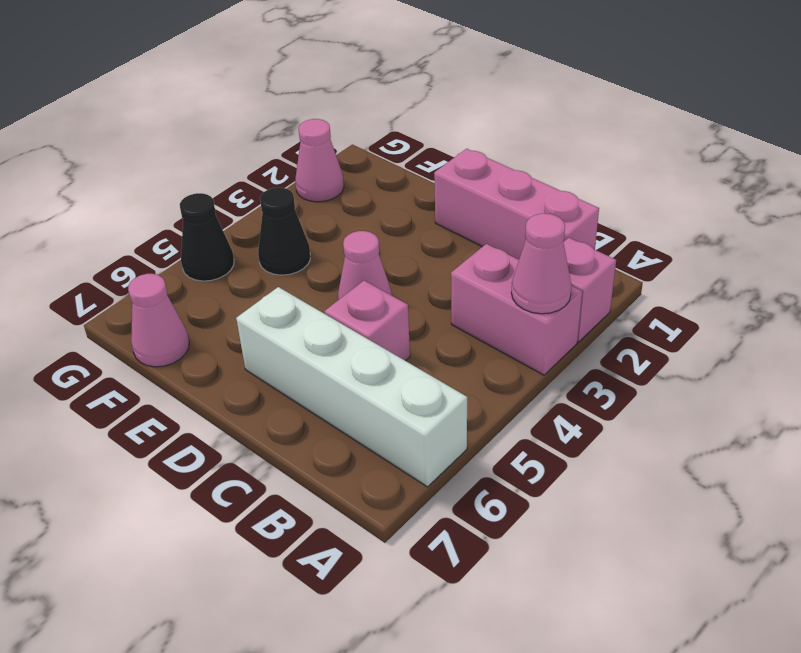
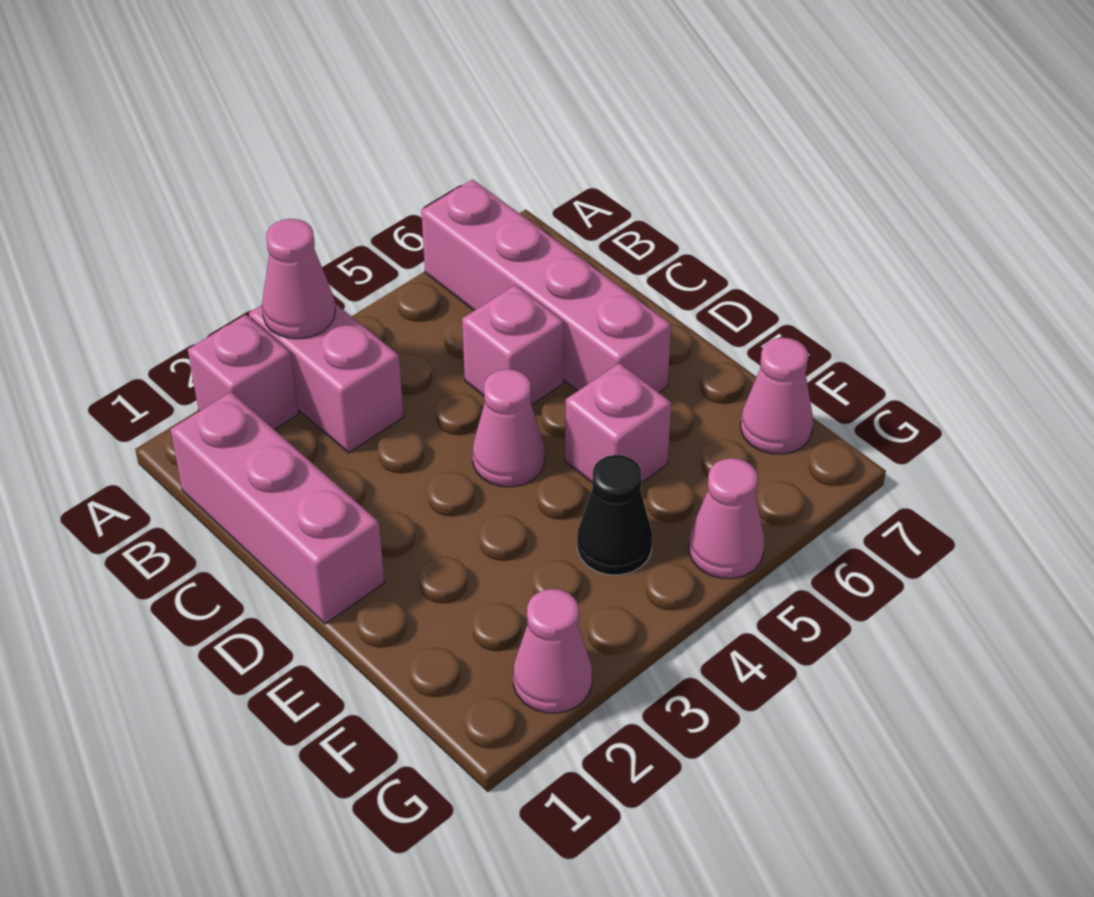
white 1x4 brick [236,287,467,487] -> pink 1x4 brick [421,180,671,392]
none -> pink 1x1 brick [565,363,671,483]
black 1x1 cone [180,193,234,281] -> pink 1x1 cone [689,458,764,579]

